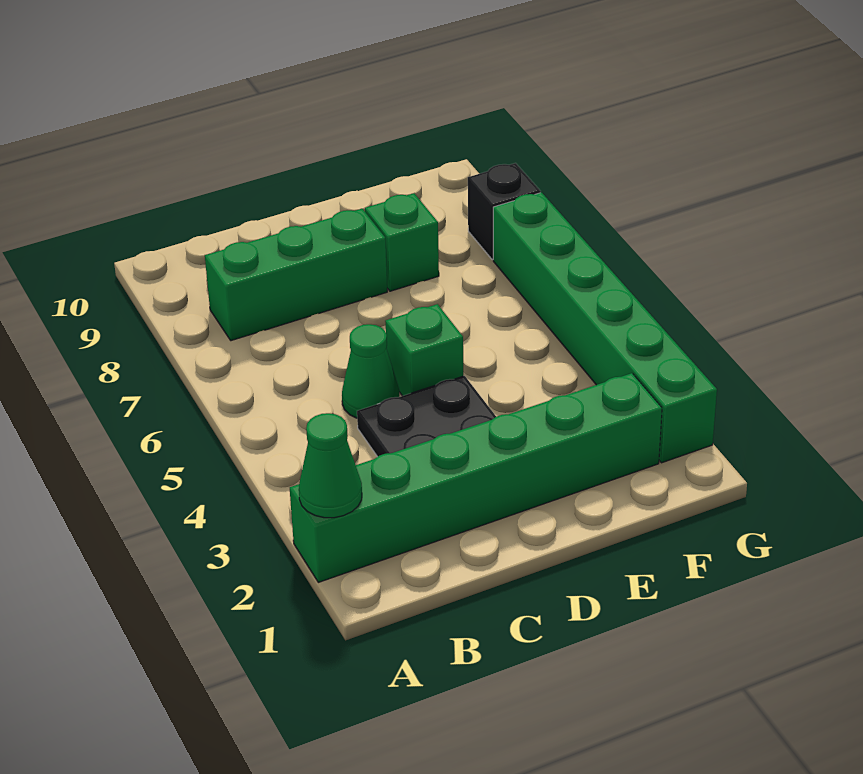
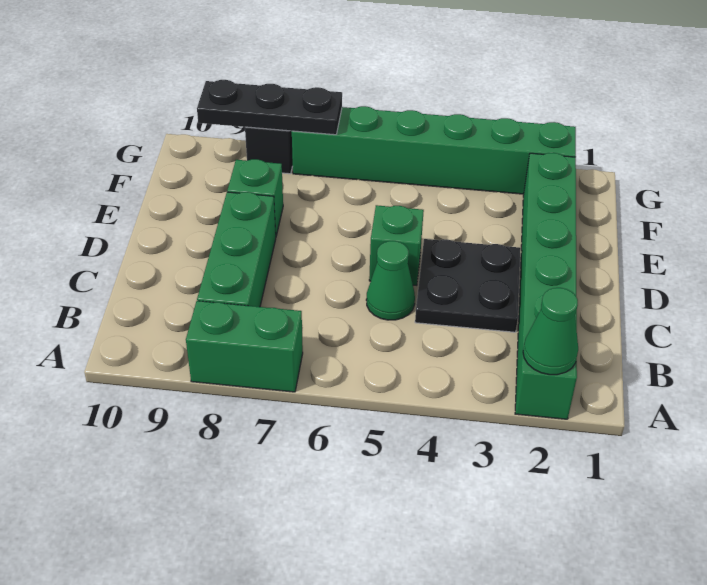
none -> green 1x2 brick [186,301,303,392]
none -> black 1x3 plate [197,80,342,135]

